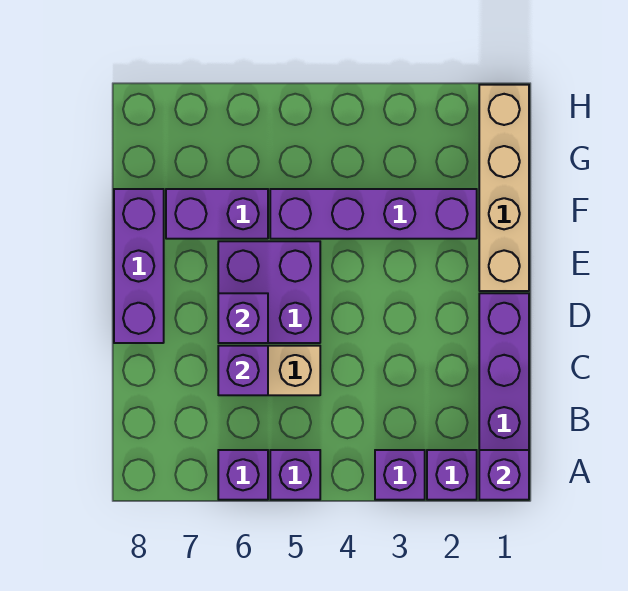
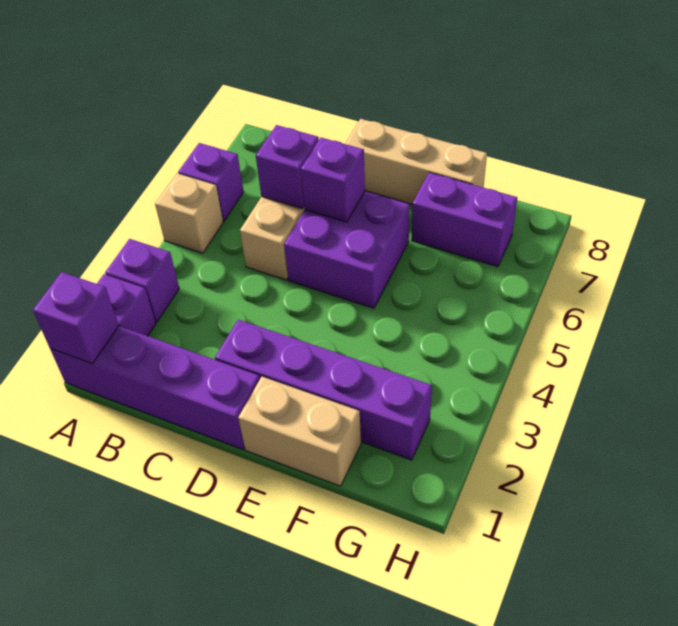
purple 1x1 brick [270,450,320,500] -> tan 1x1 brick [155,173,223,253]
purple 1x3 brick [114,189,164,343] -> tan 1x3 brick [345,119,487,204]
tan 1x4 brick [479,85,529,291] -> tan 1x2 brick [238,377,361,486]
purple 1x4 brick [270,189,477,239] -> purple 1x4 brick turned to [215,320,432,460]
purple 1x2 brick [166,189,268,239] -> purple 1x2 brick turned to [412,173,517,267]

